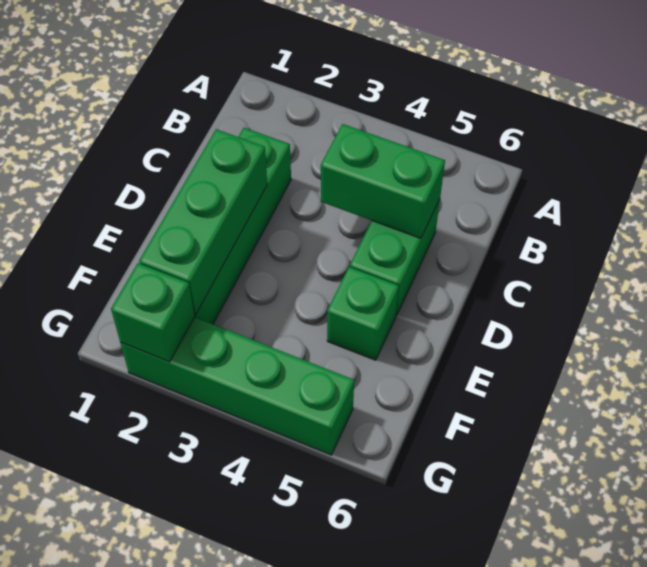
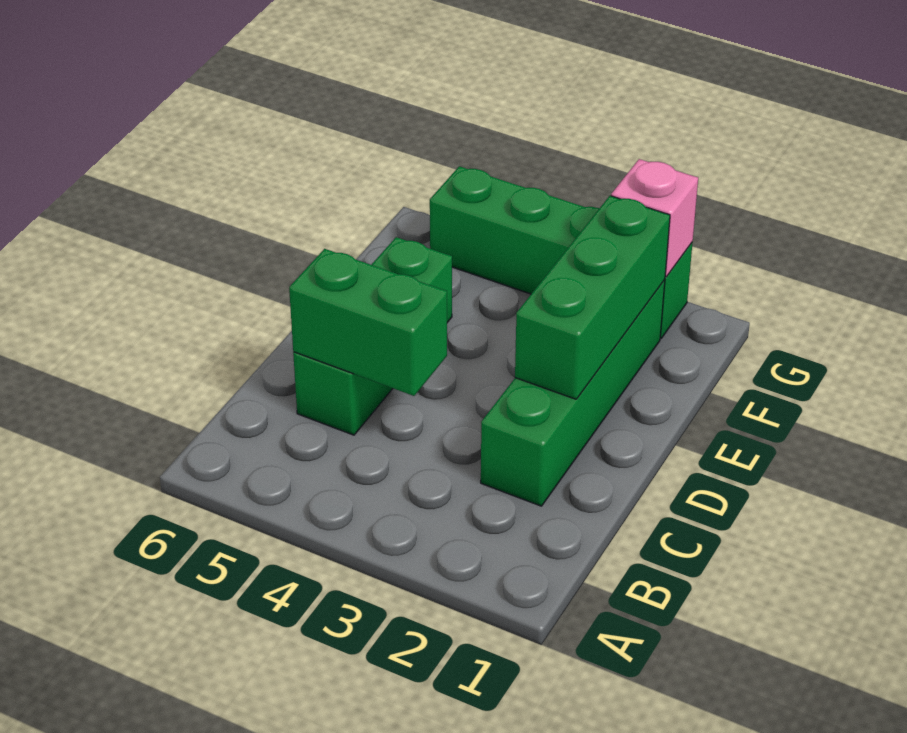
green 1x1 brick [111,263,195,362] -> pink 1x1 brick [611,159,698,277]

